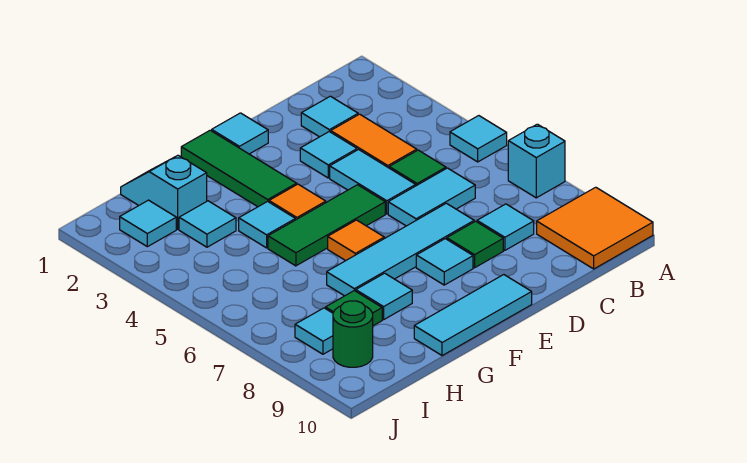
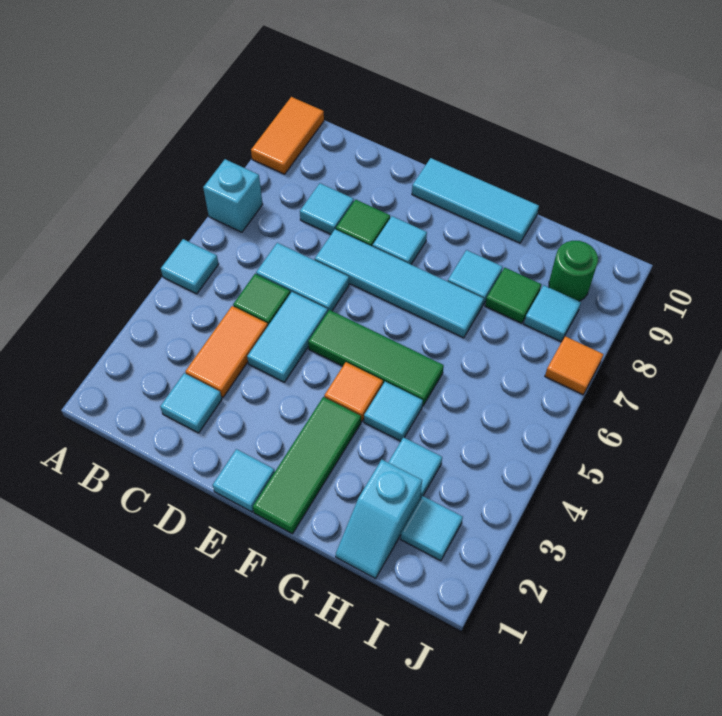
orange 2x2 tile [537,187,653,269] -> orange 1x2 tile [251,97,324,174]
cyan 1x1 tile [300,132,357,178] -> none
orange 1x1 tile [328,220,384,261] -> orange 1x1 tile moved to [545,336,603,395]

